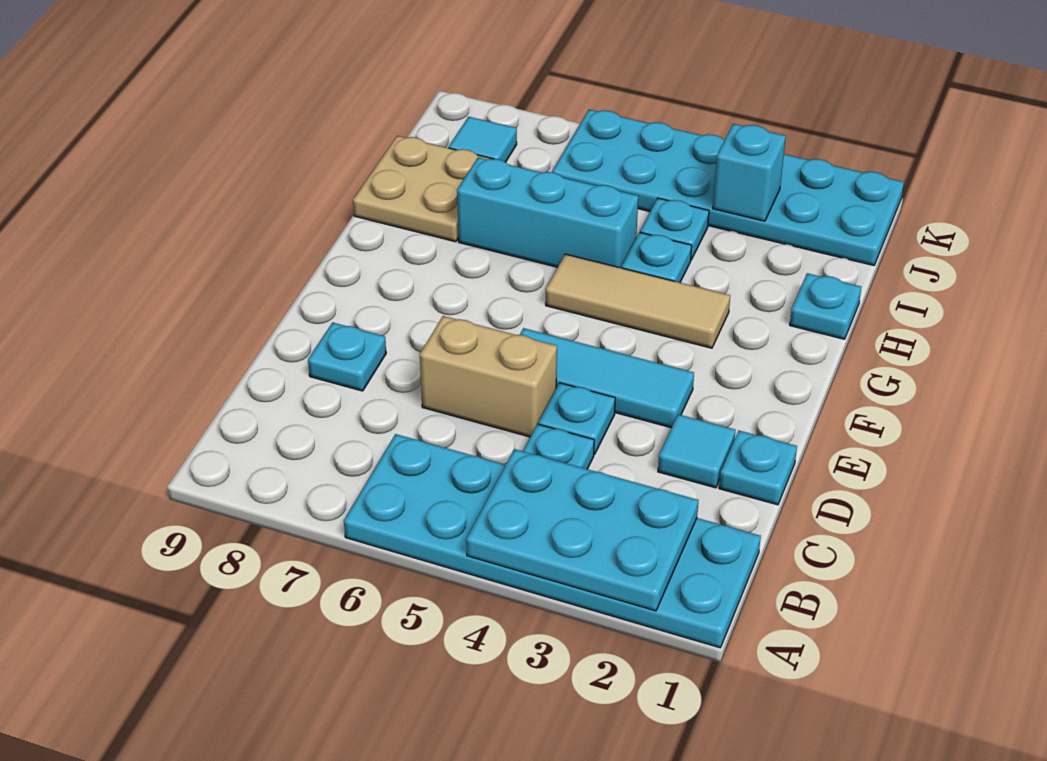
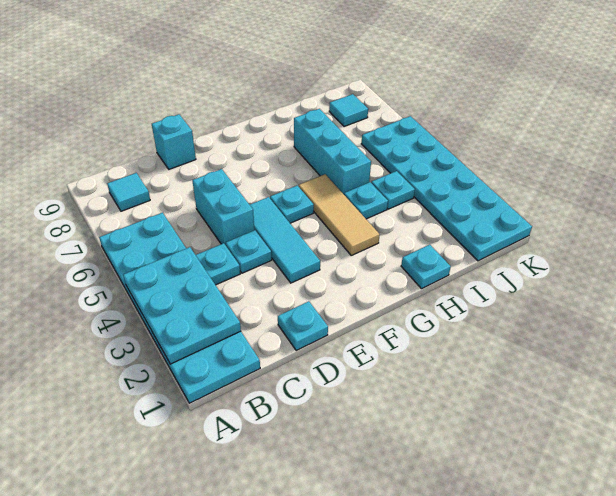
cyan 1x1 tile [658,414,735,488] -> cyan 1x1 tile moved to [107,173,150,211]
tan 1x2 brick [420,316,557,437] -> cyan 1x2 brick [192,169,254,245]
cyan 1x1 plate [308,322,386,391] -> cyan 1x1 plate moved to [270,185,314,223]
tan 2x2 plate [353,136,492,242] -> none
cyan 1x1 brick [713,124,786,221] -> cyan 1x1 brick moved to [152,114,196,169]

